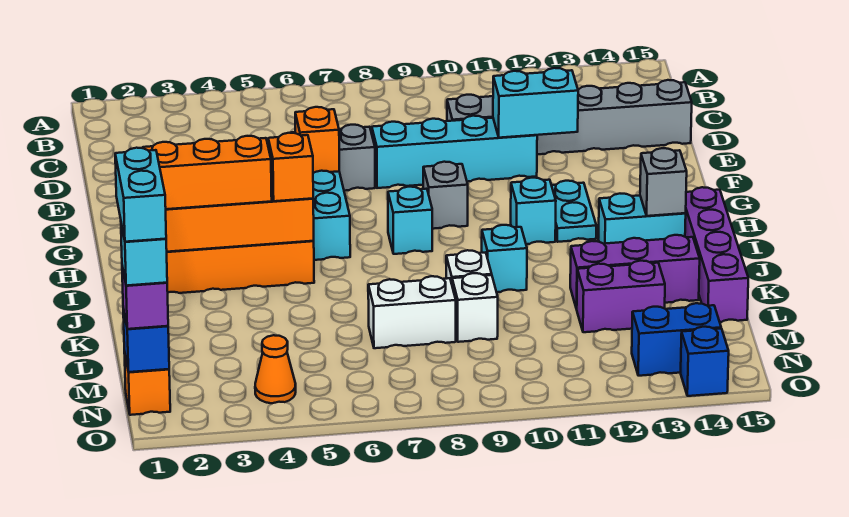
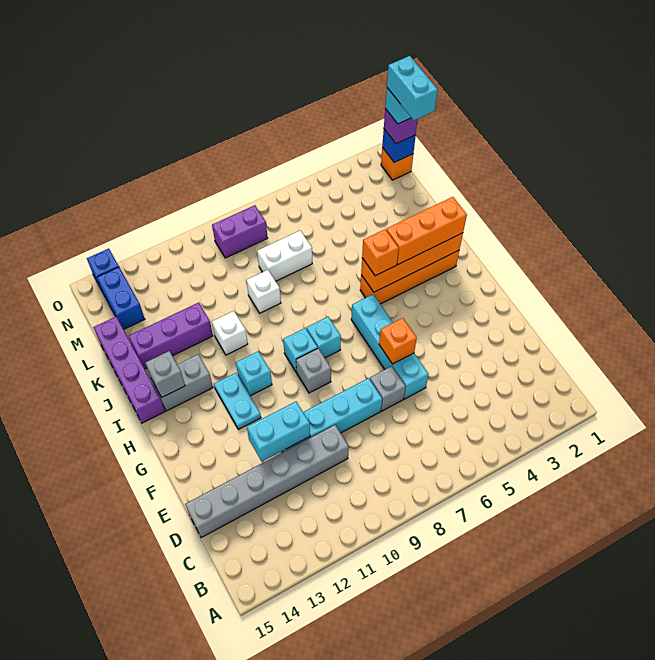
cyan 1x2 brick [598,194,686,244] -> grey 1x2 brick [151,354,213,411]
cyan 1x1 brick [482,225,527,292] -> cyan 1x1 brick moved to [283,328,318,372]
white 1x1 brick [452,273,498,342] -> white 1x1 brick moved to [212,311,248,355]
purple 1x2 brick [577,261,665,332] -> purple 1x2 brick moved to [212,205,268,258]
orange 1x1 cone [255,335,296,403] -> none
blue 1x2 brick [632,303,721,376] -> blue 1x2 brick turned to [97,267,145,329]

